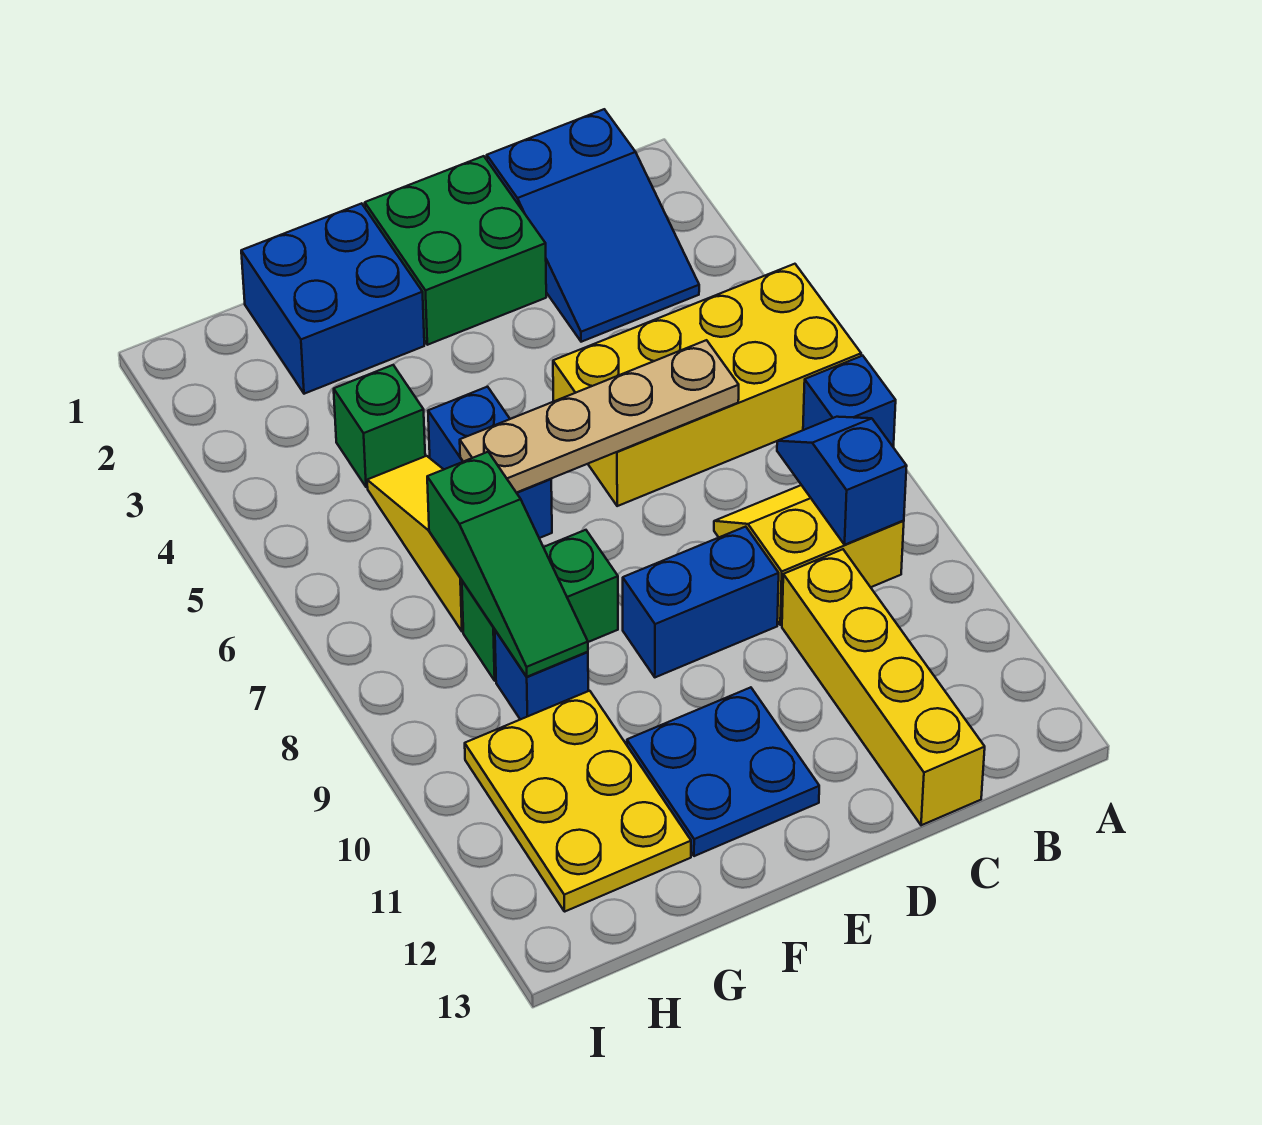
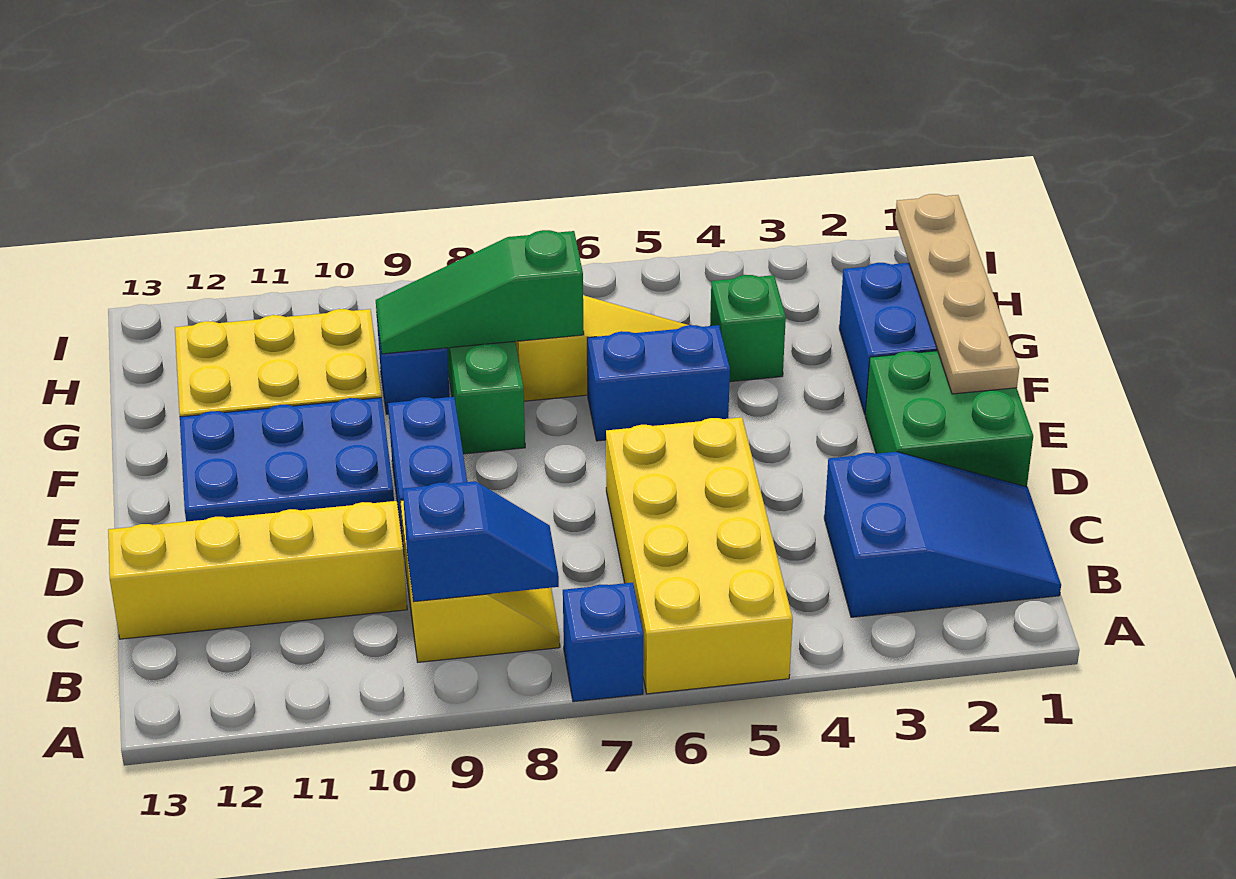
blue 2x3 slope [487,109,699,342] -> blue 2x3 slope turned to [824,452,1061,617]
tan 1x4 plate [460,340,739,493] -> tan 1x4 plate moved to [895,194,1019,394]
blue 2x2 plate [627,687,819,856] -> blue 2x3 plate [180,398,394,522]

